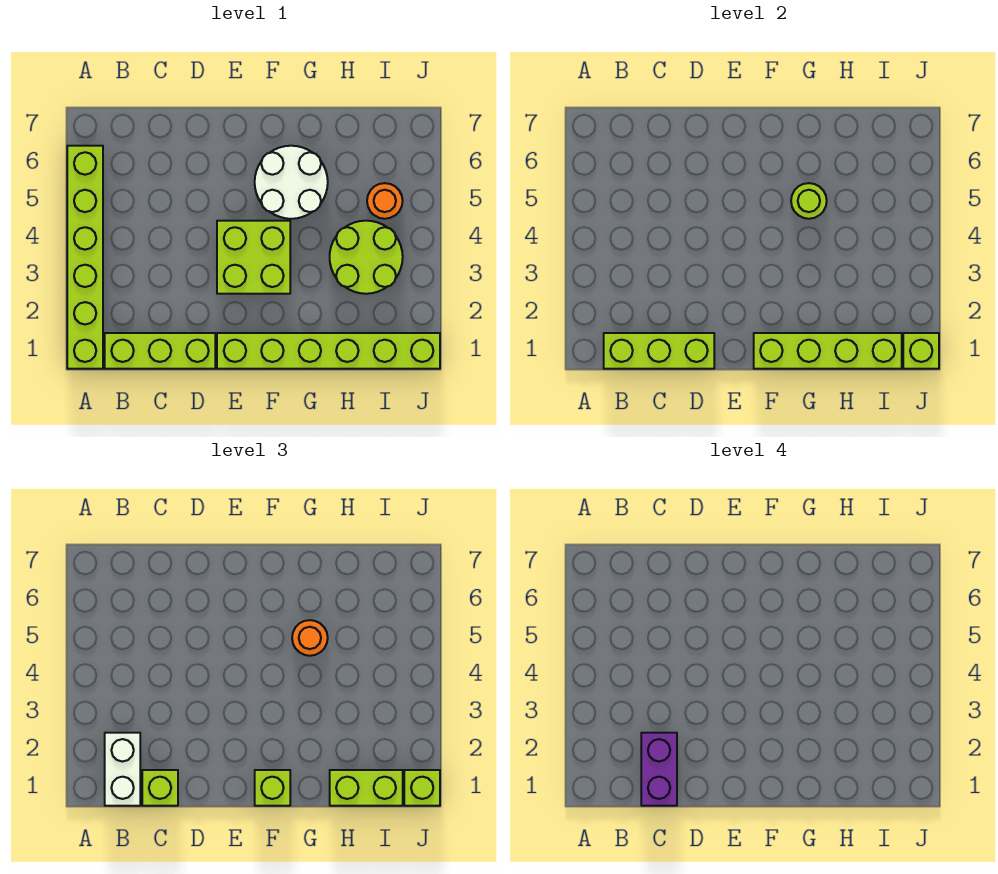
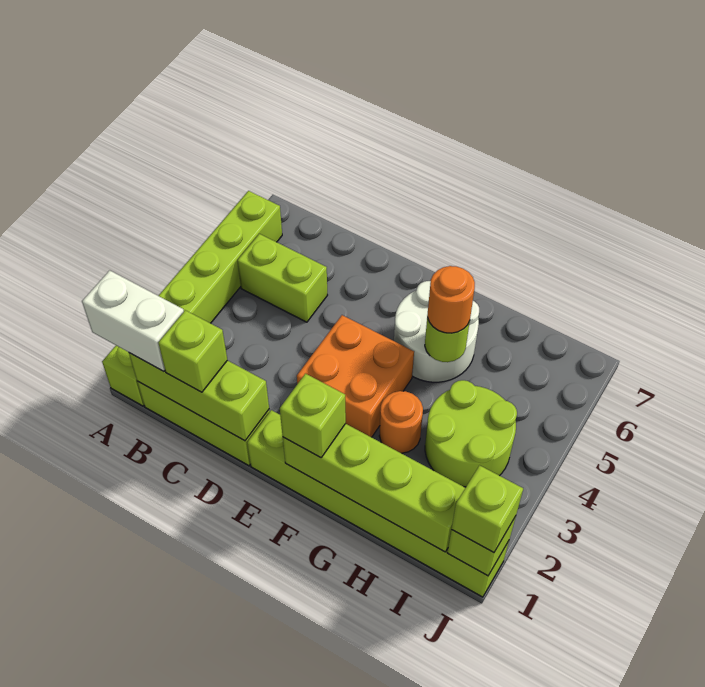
white 1x2 brick [105,733,140,806] -> white 1x2 brick turned to [82,270,184,371]
purple 1x2 brick [641,733,677,806] -> none
lime 2x2 brick [217,221,290,294] -> orange 2x2 brick [297,315,414,437]
lime 1x2 brick [330,770,403,806] -> lime 1x2 brick moved to [237,234,327,322]
orange 1x1 round brick [367,183,403,219] -> orange 1x1 round brick moved to [379,391,423,453]

